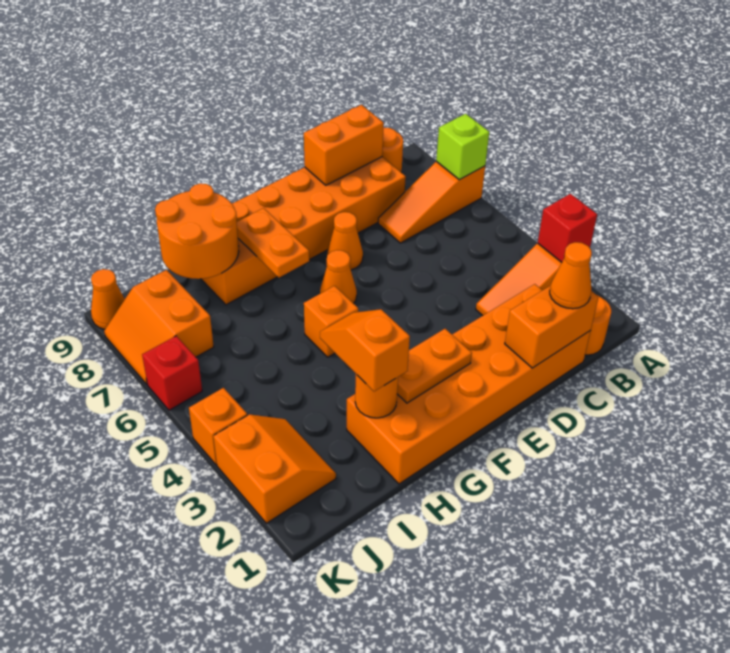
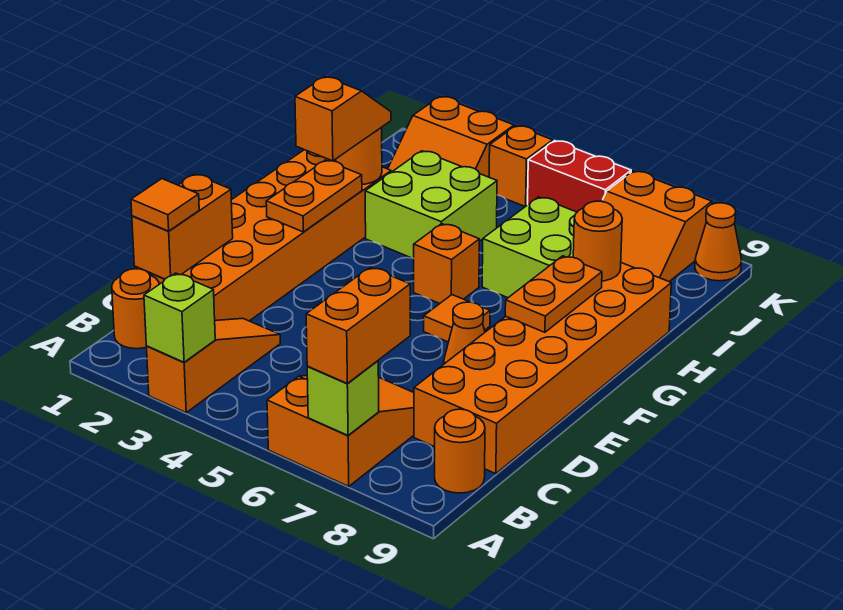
red 1x1 brick [538,194,597,262] -> lime 1x1 brick [144,273,215,362]
orange 1x3 slope [378,161,485,243] -> orange 2x3 slope [267,375,414,486]
orange 1x1 cone [550,242,592,309] -> orange 1x1 tile [131,179,199,231]
orange 1x2 brick [304,105,384,185] -> orange 1x2 brick moved to [306,267,410,383]
orange 1x1 cone [320,250,357,304] -> orange 1x1 tile [424,295,490,342]
orange 1x2 plate [237,208,309,278] -> orange 1x2 plate turned to [505,256,602,332]
orange 1x2 slope [320,309,410,391] -> orange 1x2 slope turned to [295,77,391,161]
none -> lime 2x2 brick [365,151,497,259]
none -> lime 2x2 brick [482,197,577,298]
orange 2x2 round brick [155,183,239,279] -> orange 1x1 round brick [573,201,622,281]
orange 2x2 slope [104,270,214,384] -> orange 2x2 slope turned to [602,171,712,282]
red 1x1 brick [142,336,202,410] -> red 1x2 brick [528,141,631,212]

